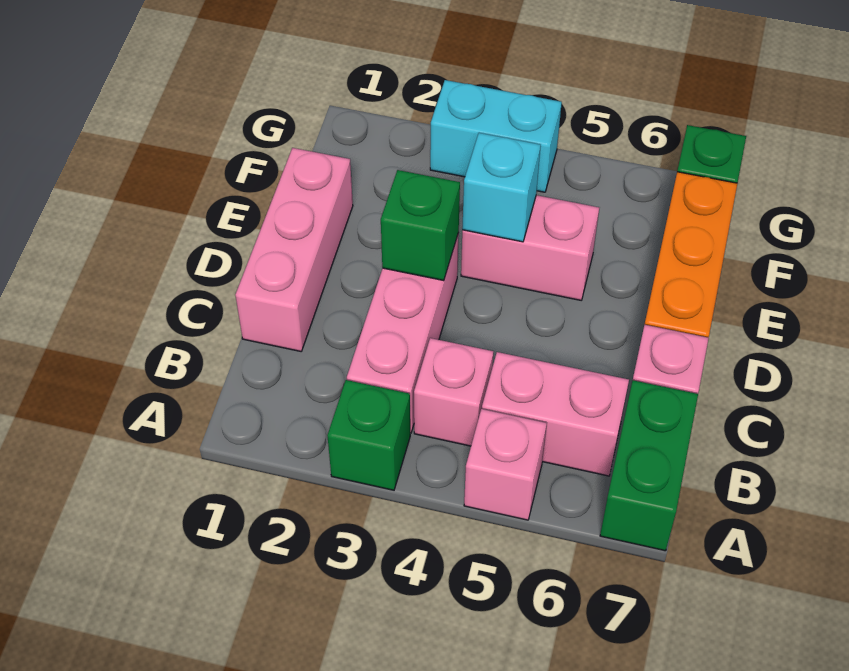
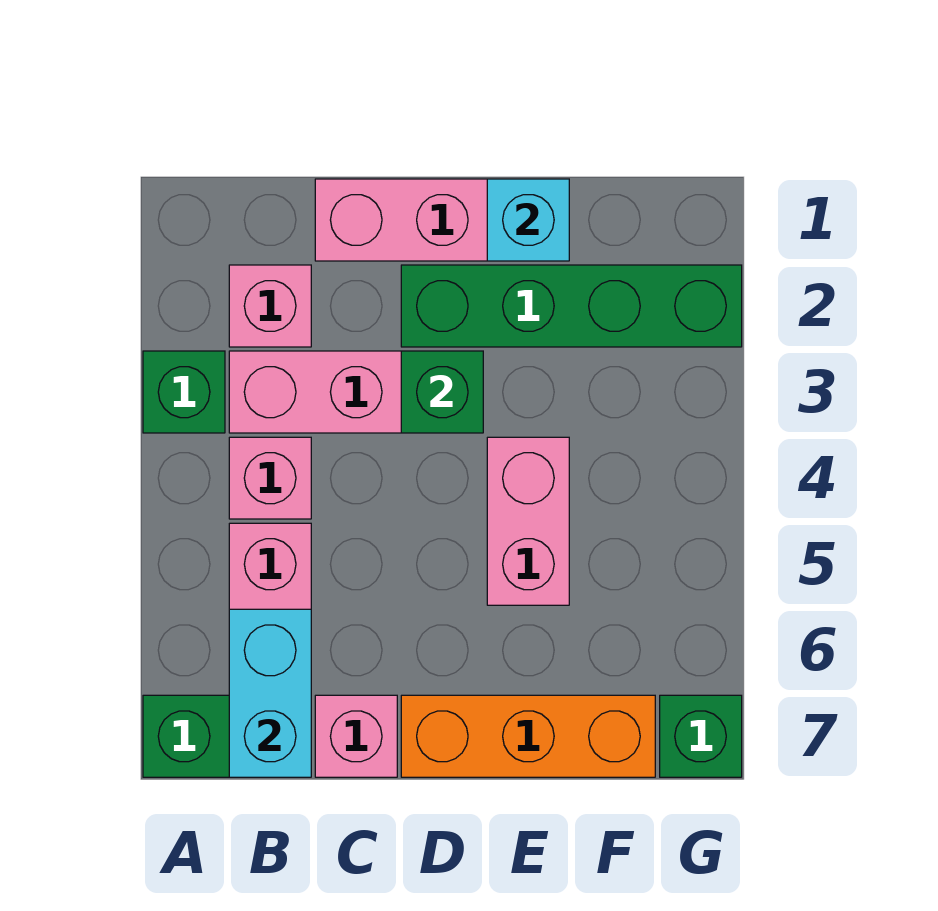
pink 1x1 brick [464,409,547,520] -> pink 1x1 brick moved to [229,265,311,347]
none -> green 1x4 brick [401,265,742,347]
cyan 1x1 brick [462,133,541,242] -> cyan 1x1 brick moved to [487,179,569,261]
cyan 1x2 brick [430,80,562,192] -> cyan 1x2 brick moved to [229,609,311,777]

